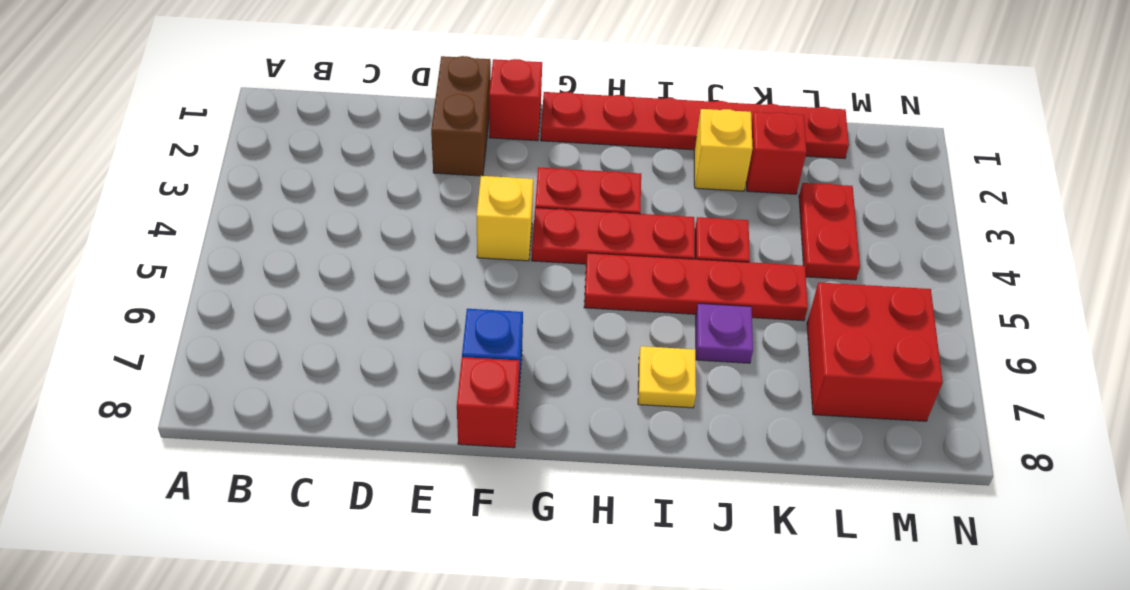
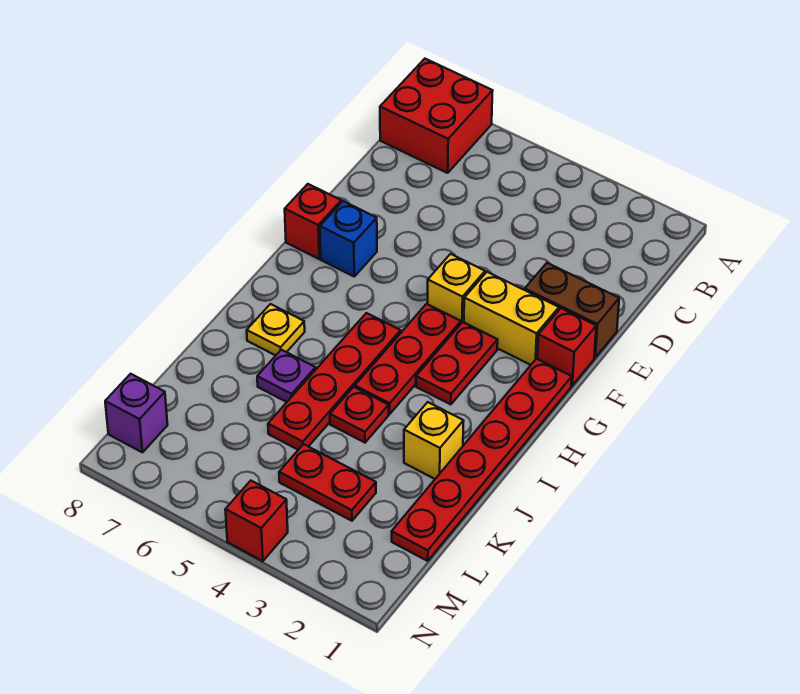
none -> yellow 1x2 brick [464,272,559,365]
red 1x1 brick [746,112,807,194] -> red 1x1 brick moved to [225,481,288,561]
red 2x2 brick [807,282,943,421] -> red 2x2 brick moved to [380,59,493,173]
none -> purple 1x1 brick [105,374,168,452]

